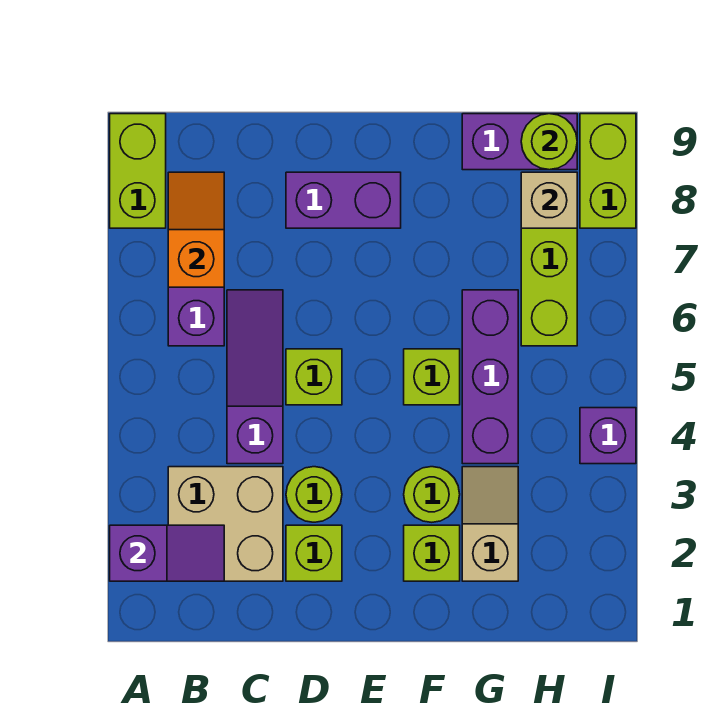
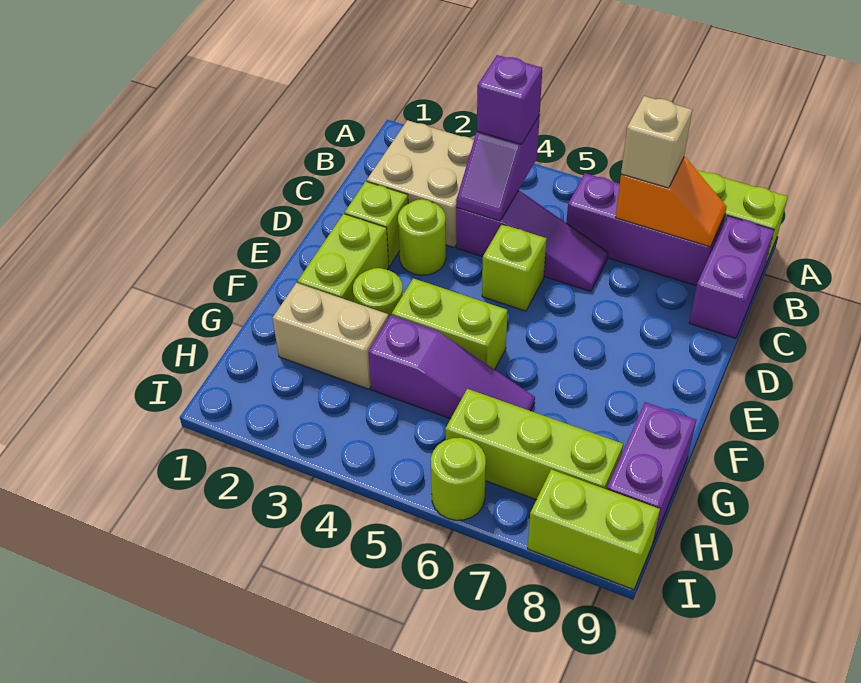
purple 1x2 slope [110,525,224,581] -> purple 1x2 slope moved to [456,115,540,221]
purple 1x2 brick [286,172,401,228] -> purple 1x2 brick moved to [689,216,774,338]
lime 1x1 brick [404,525,460,581] -> lime 1x2 brick [298,214,389,302]
lime 1x1 brick [404,349,460,405] -> lime 1x2 brick [392,278,507,369]
tan 1x2 slope [462,467,518,581] -> tan 1x2 brick [273,283,389,389]
purple 1x3 brick [462,290,518,464] -> purple 1x3 slope [368,315,535,419]
tan 1x1 brick [521,172,577,228] -> tan 1x1 brick moved to [621,96,692,188]
lime 1x1 round brick [521,114,577,170] -> lime 1x1 round brick moved to [431,438,486,520]
purple 1x1 brick [580,408,636,464] -> purple 1x1 brick moved to [477,55,542,144]

